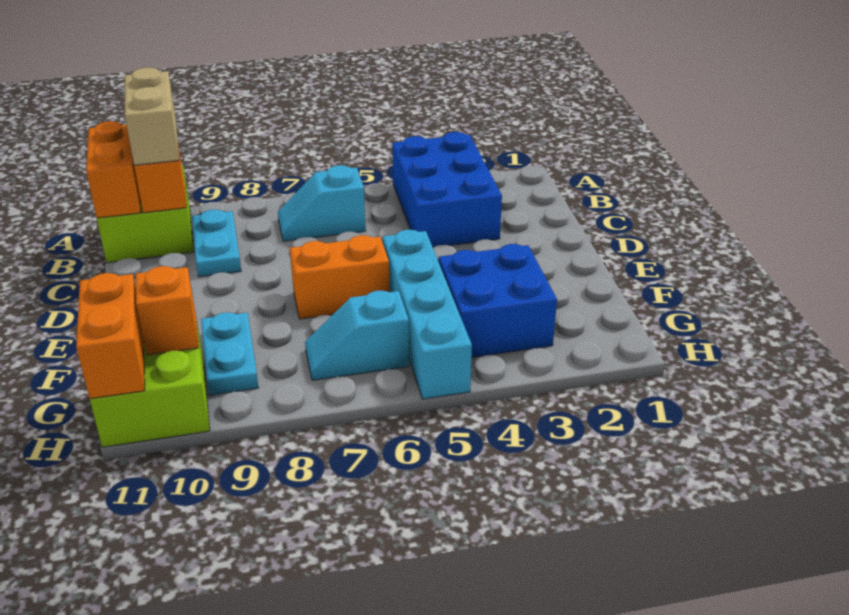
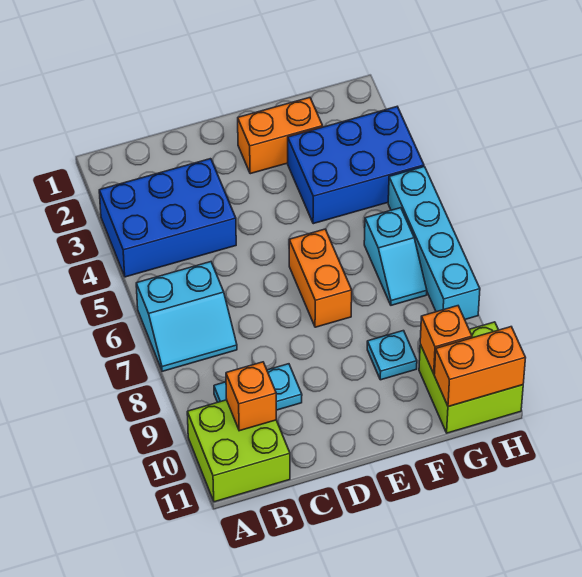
tan 1x2 brick [125,68,179,166] -> none
orange 1x2 brick [86,121,141,218] -> orange 1x2 brick moved to [238,98,323,174]
cyan 1x2 slope [278,165,366,241] -> cyan 2x2 slope [136,262,237,371]
cyan 1x4 brick [383,230,472,399] -> cyan 1x4 brick turned to [388,167,480,319]
blue 2x2 brick [439,244,557,357] -> blue 2x3 brick [288,107,424,224]
cyan 1x2 plate [201,312,259,395] -> cyan 1x1 plate [367,331,417,380]

